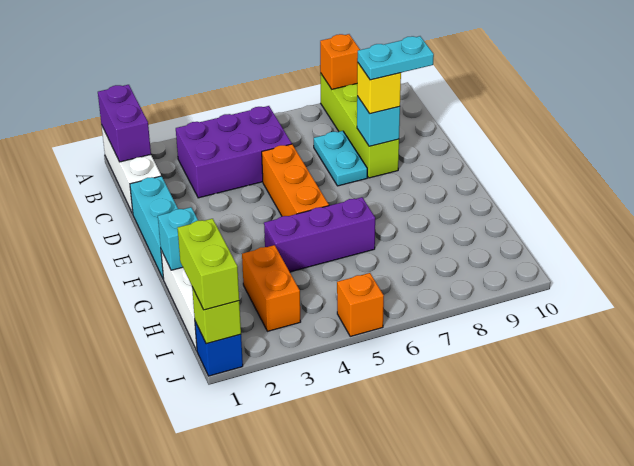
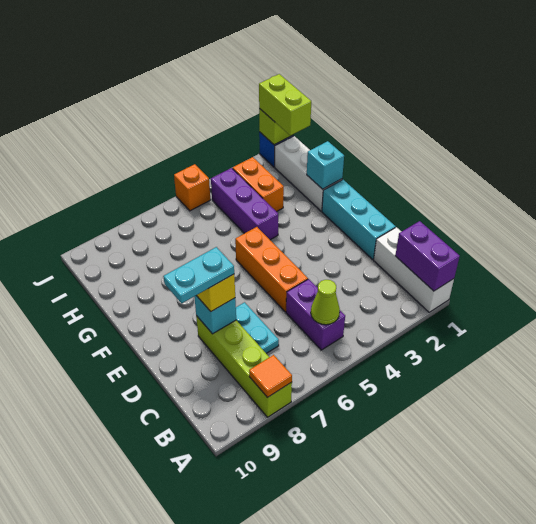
orange 1x1 brick [320,34,360,89] -> orange 1x1 tile [249,355,292,398]
purple 2x3 brick [176,106,292,198] -> purple 1x2 brick [286,279,345,350]
none -> lime 1x1 cone [311,280,340,325]
purple 1x3 brick [264,197,375,272] -> purple 1x3 brick turned to [211,168,278,240]

